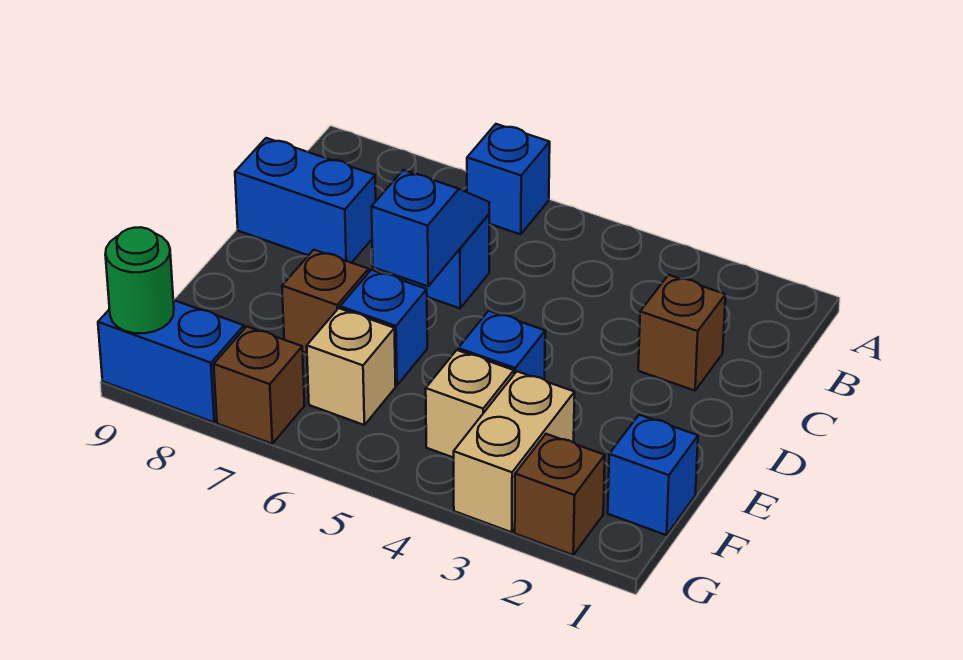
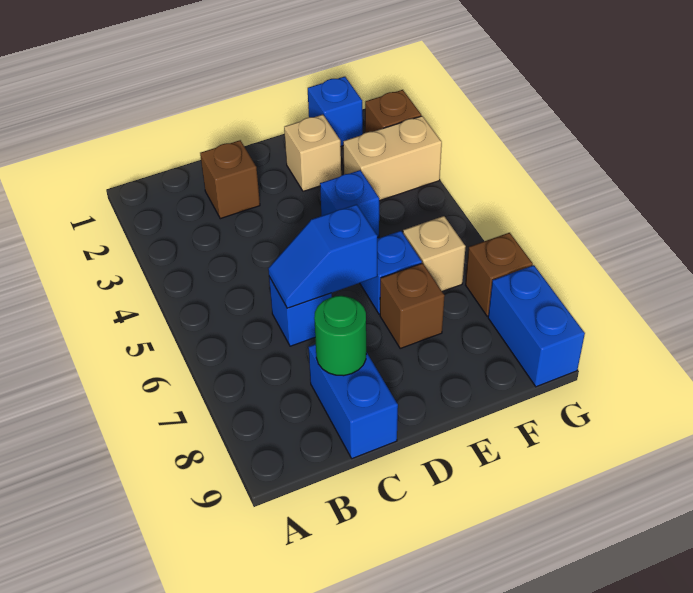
blue 1x1 brick [467,124,550,234] -> none
tan 1x1 brick [426,350,514,458] -> tan 1x1 brick moved to [284,115,341,191]
green 1x1 round brick [105,227,174,333] -> green 1x1 round brick moved to [314,296,366,376]

